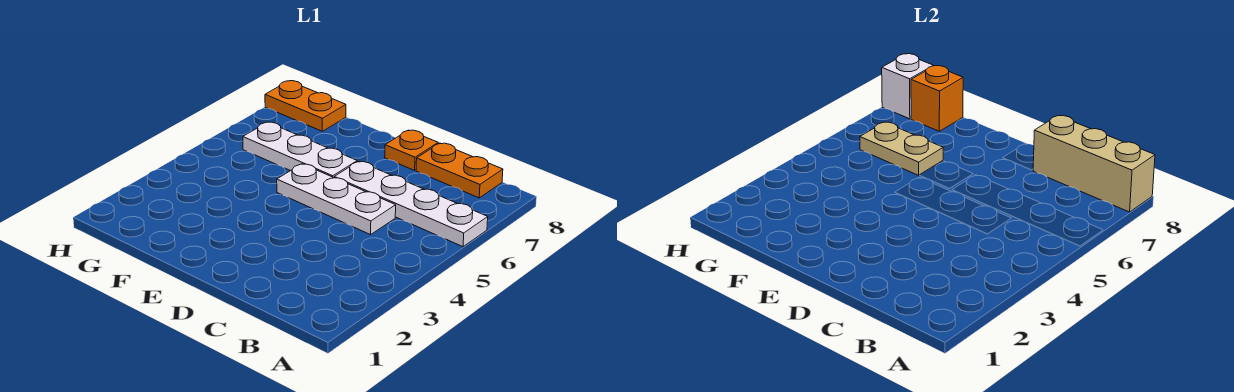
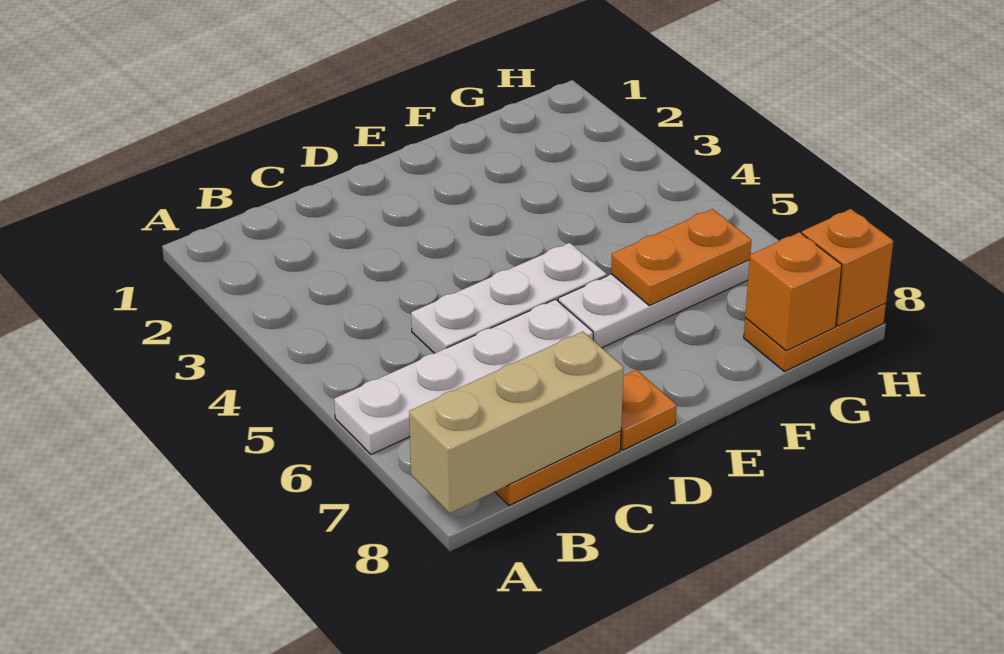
tan 1x2 plate [860,122,943,175] -> orange 1x2 plate [611,209,751,306]
white 1x1 brick [882,54,933,119] -> orange 1x1 brick [802,209,893,326]

